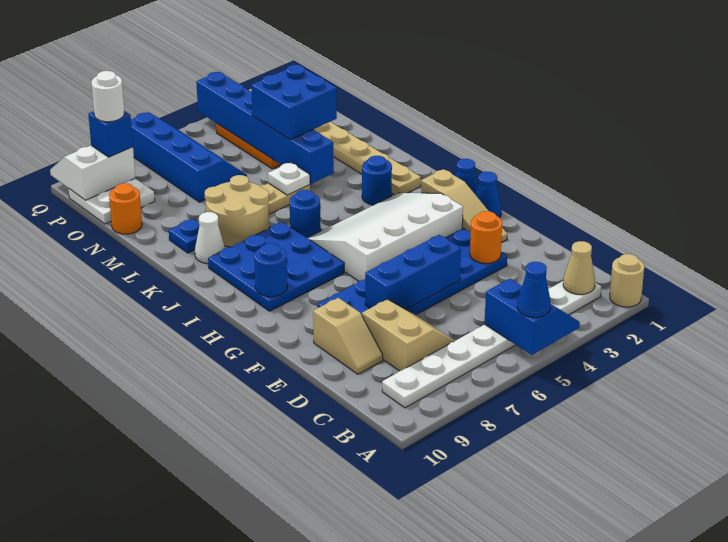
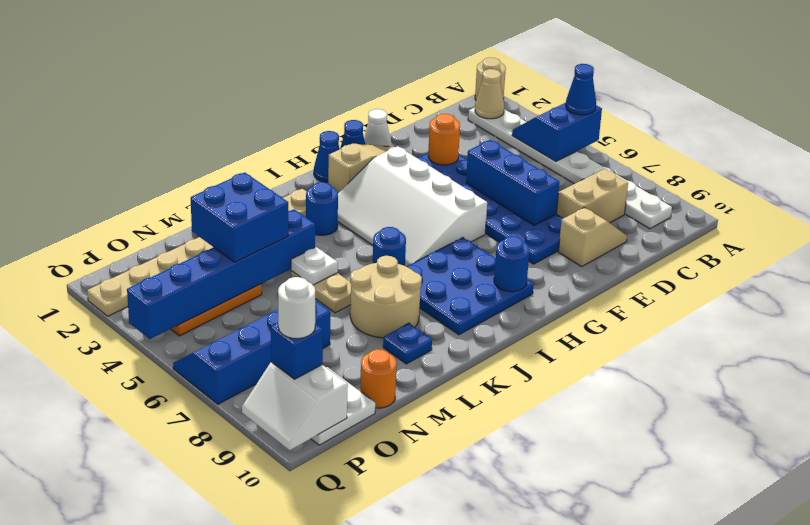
white 1x1 cone [195,212,225,264] -> white 1x1 cone moved to [364,109,392,147]

